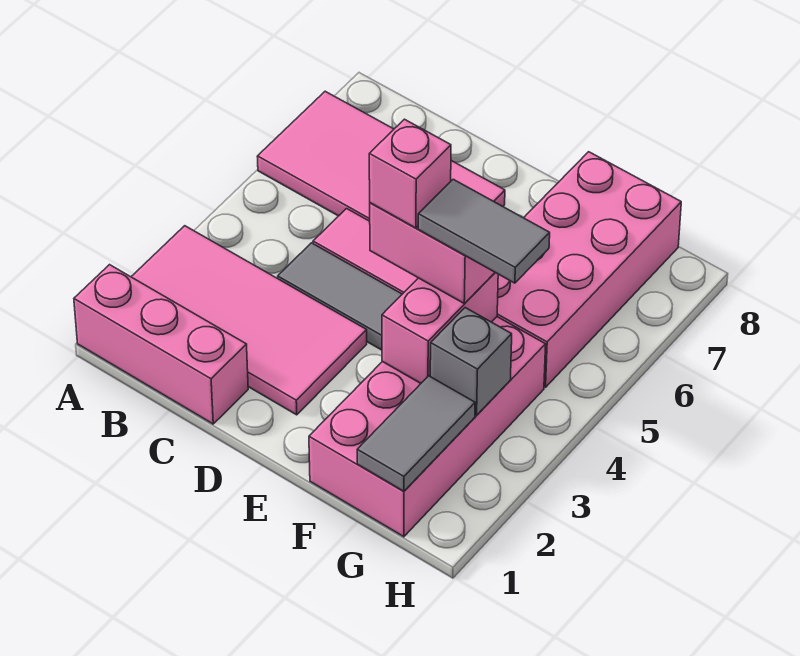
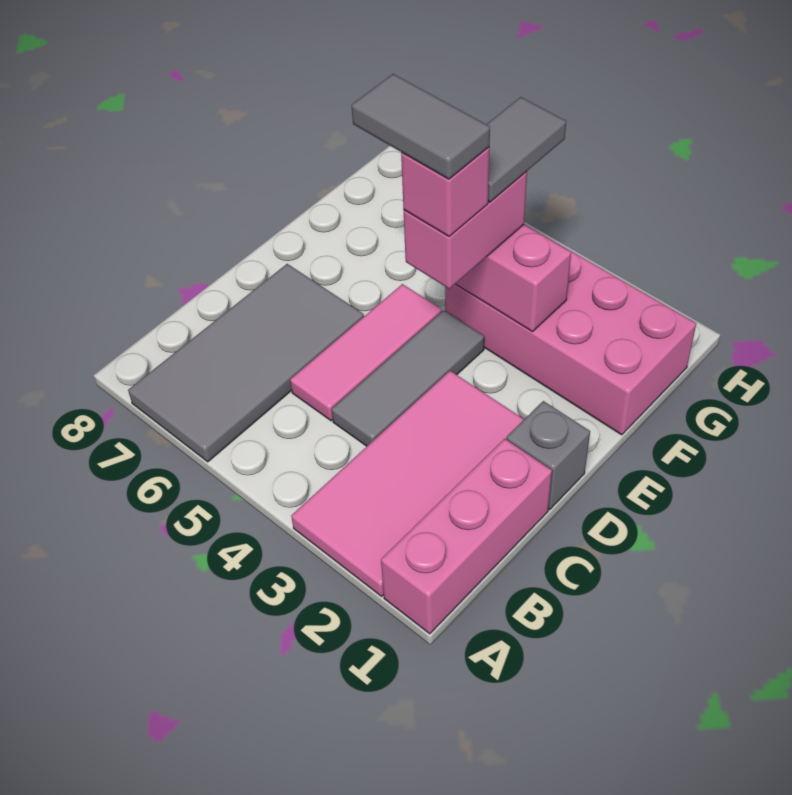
pink 2x4 tile [257,91,505,221] -> grey 2x4 tile [128,264,364,462]
pink 2x4 brick [497,152,681,387] -> none
grey 1x2 tile [357,376,475,491] -> grey 1x2 tile moved to [352,74,490,179]
grey 1x1 brick [430,308,512,415] -> grey 1x1 brick moved to [506,401,590,510]

